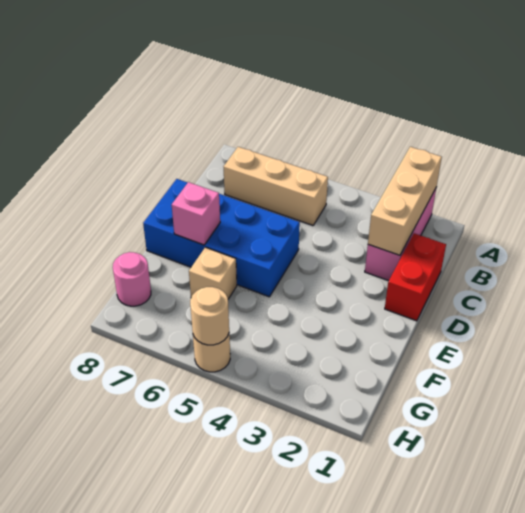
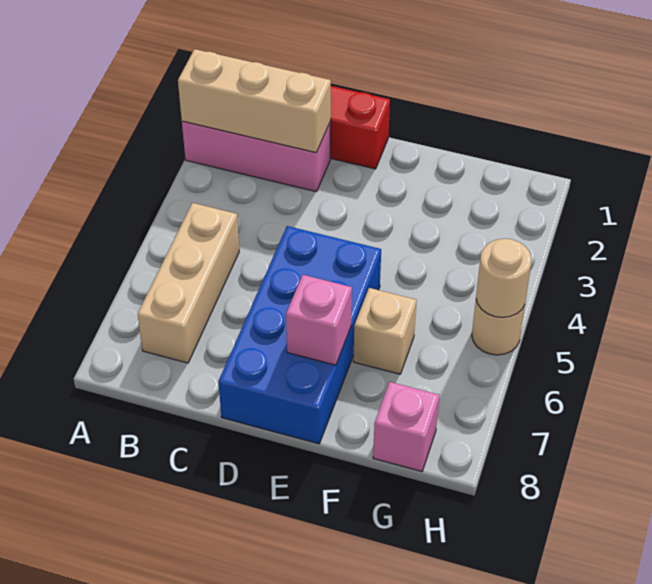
pink 1x1 round brick [113,252,151,306] -> pink 1x1 brick [373,382,439,472]

